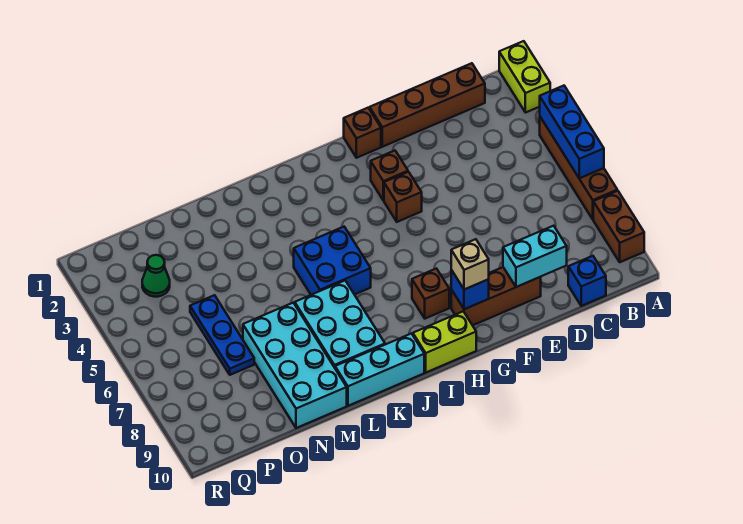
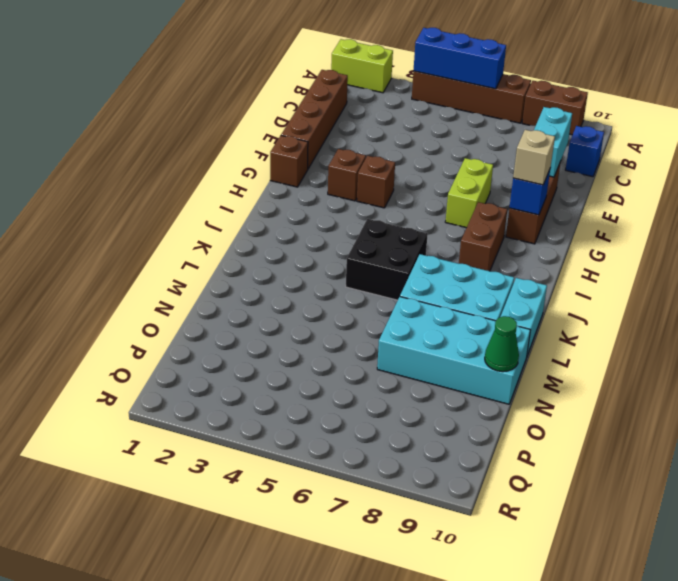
brown 1x1 brick [412,269,449,319] -> brown 1x2 brick [459,202,507,271]
lime 1x2 brick [413,311,476,372] -> lime 1x2 brick moved to [445,158,493,228]
blue 2x2 brick [294,227,371,295] -> black 2x2 brick [346,219,428,300]
cyan 1x3 brick [335,334,424,406] -> cyan 1x2 brick [501,278,547,355]
blue 1x3 plate [190,295,254,375] -> none
green 1x1 cone [142,255,170,297] -> green 1x1 cone moved to [485,316,519,372]

